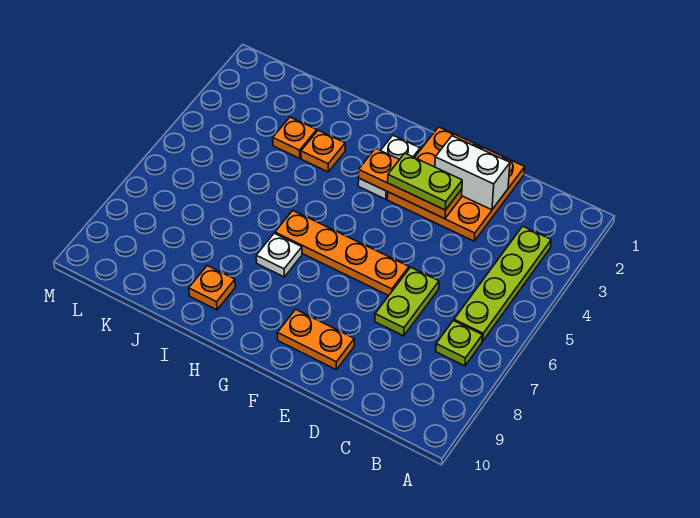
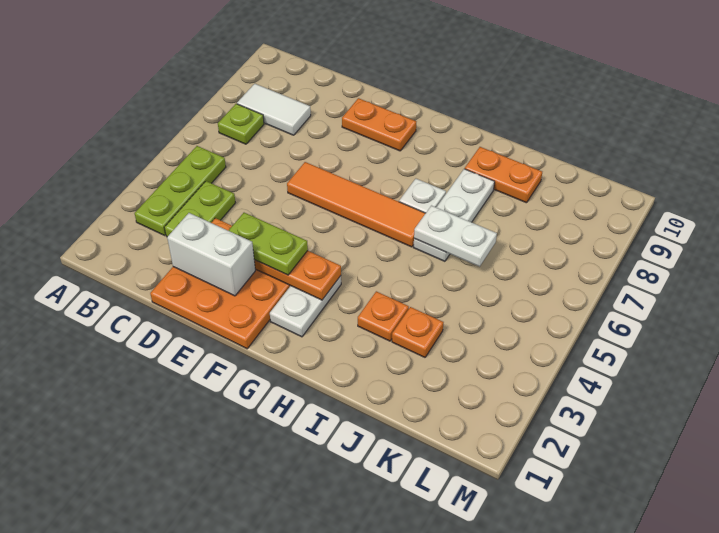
lime 1x4 plate [454,226,551,341] -> lime 1x3 plate [134,146,226,235]
none -> white 1x2 tile [237,84,311,135]
lime 1x2 plate [375,267,439,336] -> lime 1x2 plate moved to [164,181,235,237]
orange 1x4 plate [275,211,409,296] -> orange 1x4 tile [287,162,426,247]
none -> white 1x3 plate [413,169,495,261]
none -> white 1x2 plate [414,206,497,267]
orange 1x1 plate [189,266,235,310] -> orange 1x2 plate [465,147,542,203]

